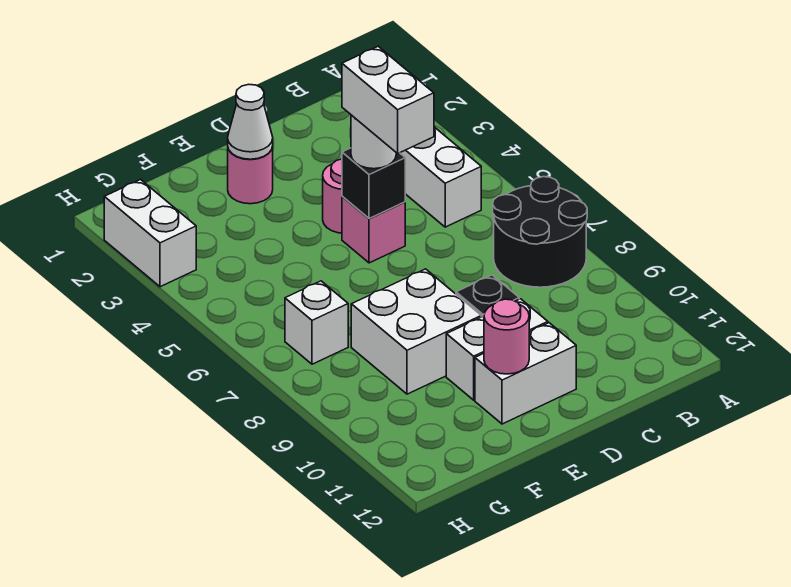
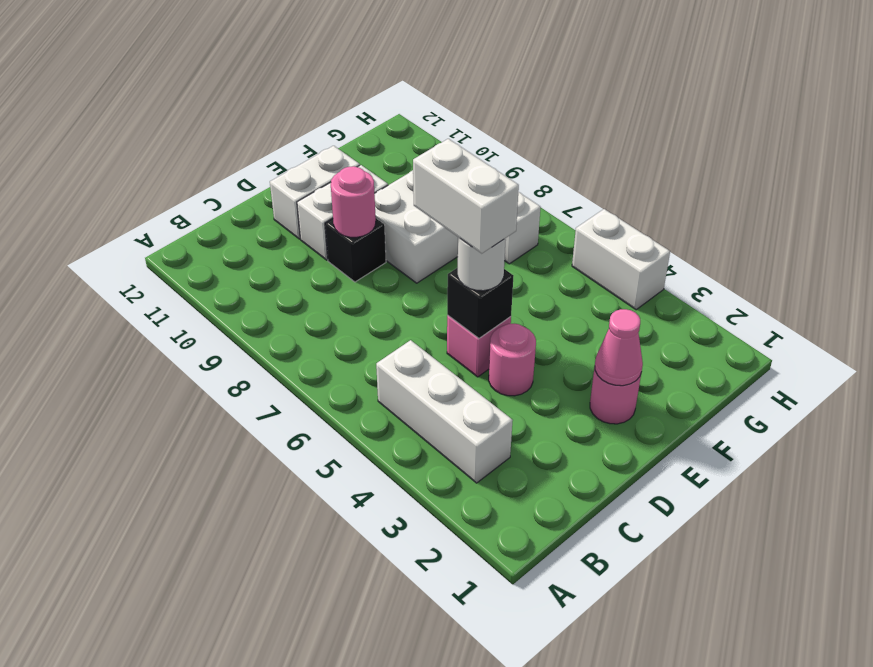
black 2x2 round brick [493,177,587,287] -> none
white 1x1 cone [228,84,273,159] -> pink 1x1 cone [595,309,643,386]
pink 1x1 round brick [484,299,529,374] -> pink 1x1 round brick moved to [331,166,376,237]
white 1x2 brick [104,180,196,287] -> white 1x2 brick moved to [572,209,670,310]

